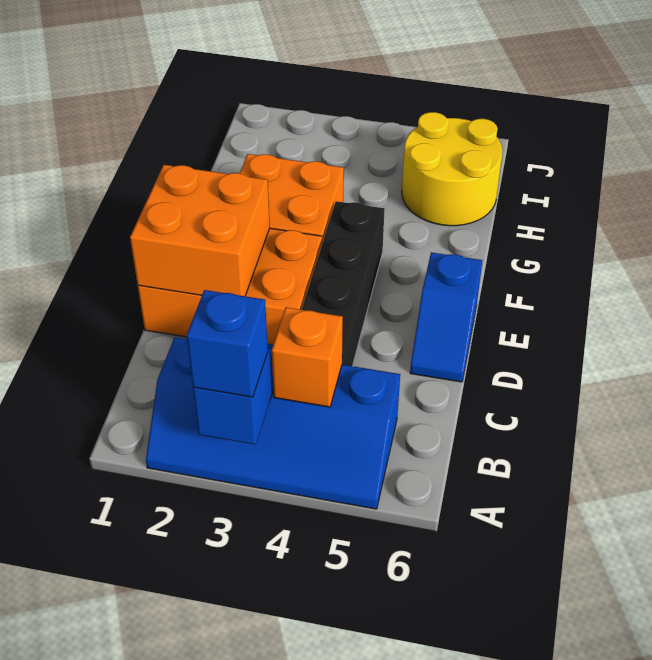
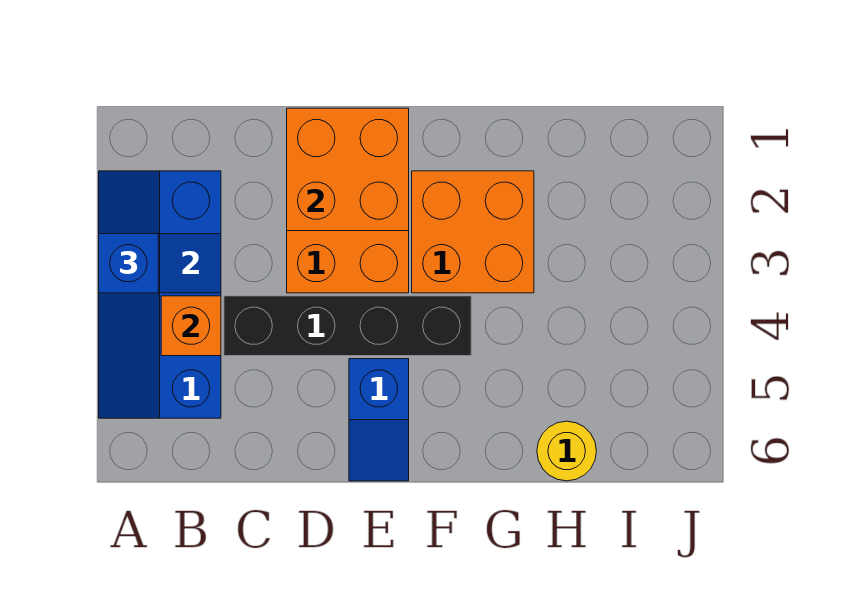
blue 1x2 slope [410,252,483,382] -> blue 1x2 slope turned to [349,359,409,481]
yellow 2x2 round brick [402,112,502,226] -> yellow 1x1 round brick [537,421,596,481]

